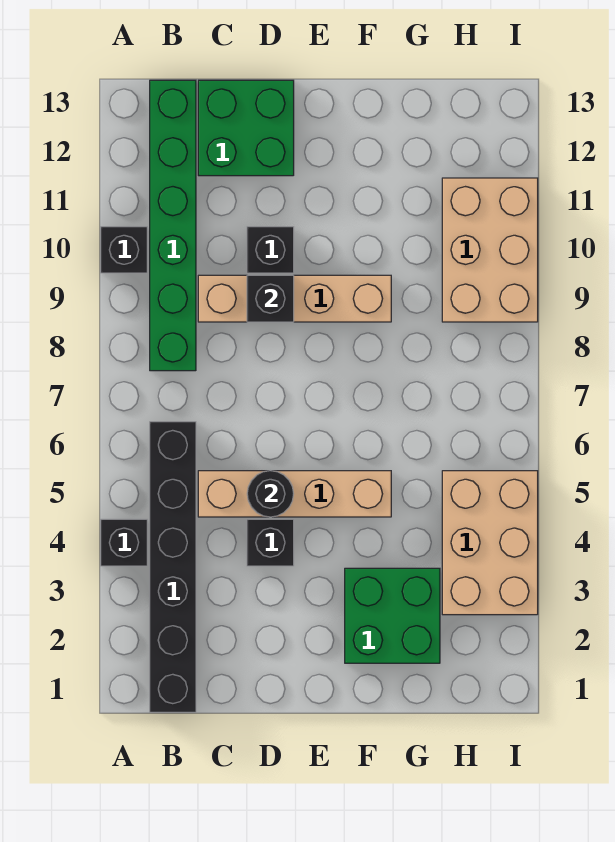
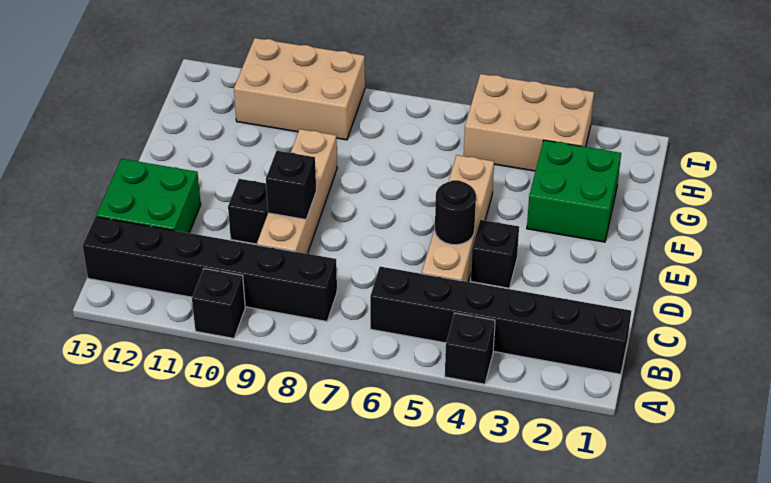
green 1x6 brick [150,80,196,371] -> black 1x6 brick [82,217,337,321]

